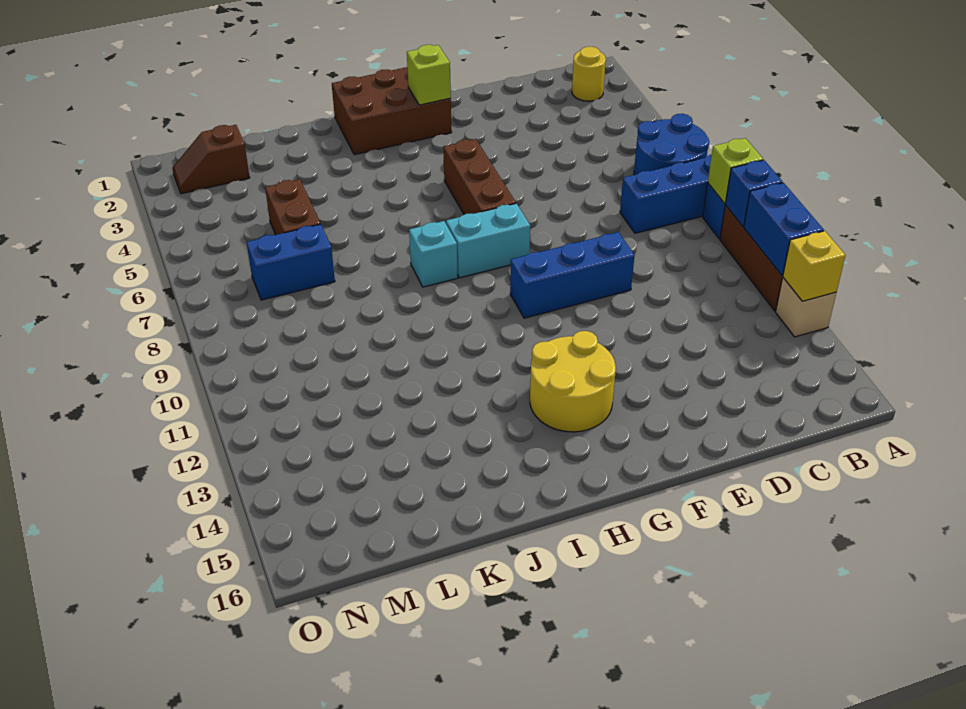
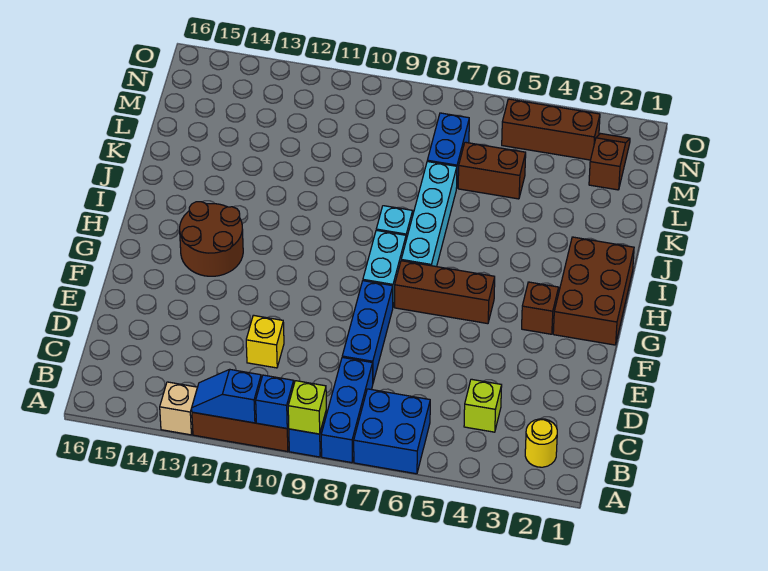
blue 2x2 round brick [634,114,709,175] -> blue 2x2 brick [354,389,430,474]
blue 1x2 brick [744,183,824,275] -> blue 1x2 slope [192,369,261,423]
yellow 1x1 brick [783,231,846,301] -> yellow 1x1 brick moved to [246,315,284,368]
blue 1x3 brick [510,232,635,318] -> blue 1x3 brick moved to [342,281,393,382]
lime 1x1 brick [407,45,451,105] -> lime 1x1 brick moved to [464,379,502,432]
none -> brown 1x1 brick [522,282,559,334]
yellow 2x2 round brick [530,331,616,432] -> brown 2x2 round brick [180,202,243,276]
none -> cyan 1x4 brick [401,162,457,267]
none -> brown 1x3 brick [502,99,600,160]

